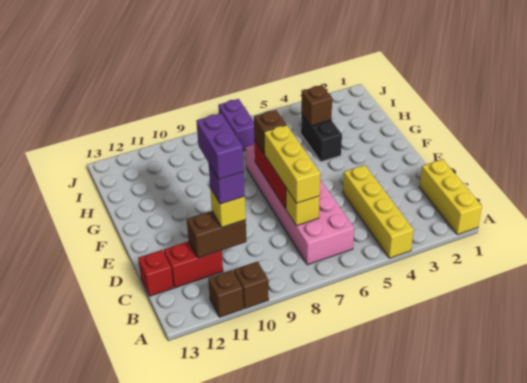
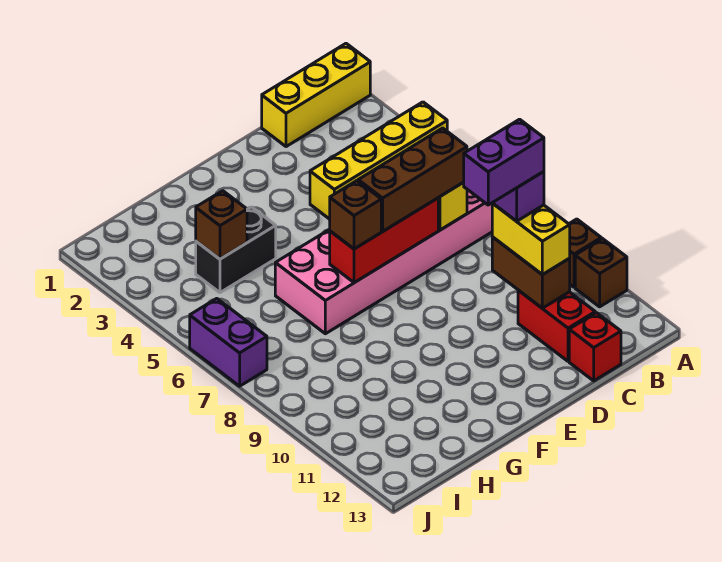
yellow 1x3 brick [264,125,320,203] -> brown 1x3 brick [358,128,467,231]
yellow 1x1 brick [210,188,246,227] -> yellow 1x2 brick [492,203,570,275]
purple 1x2 brick [218,99,255,151] -> purple 1x2 brick turned to [190,299,267,386]

